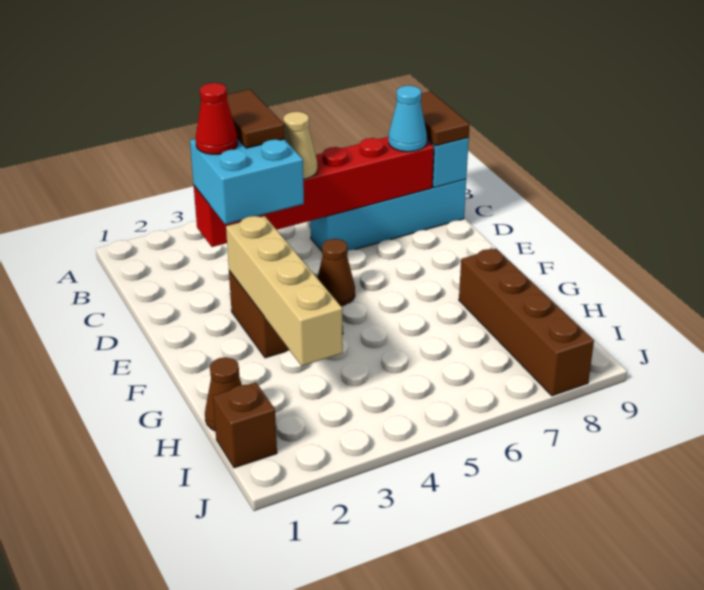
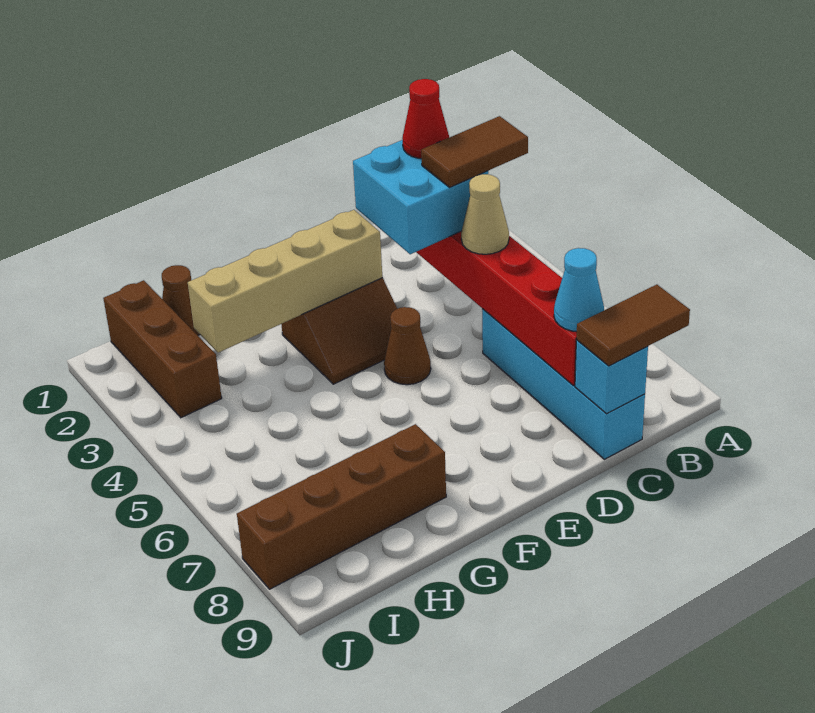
brown 1x1 brick [213,382,277,468] -> brown 1x3 brick [103,280,222,418]

